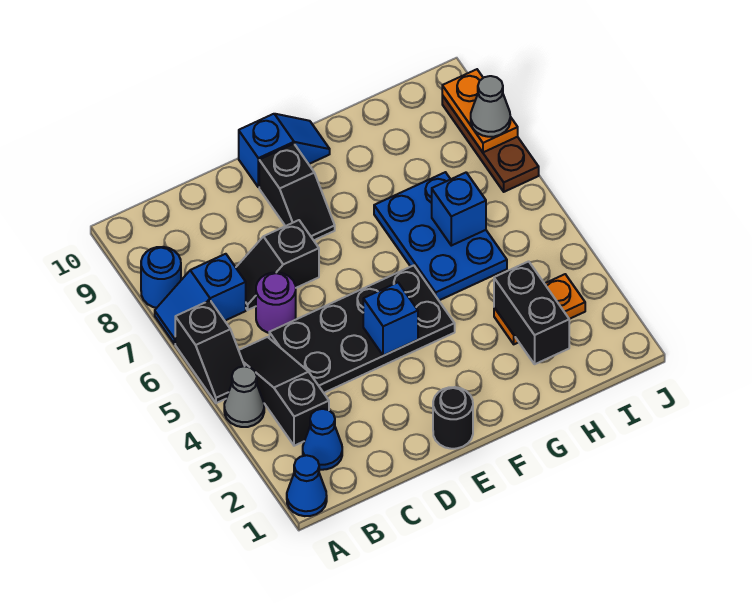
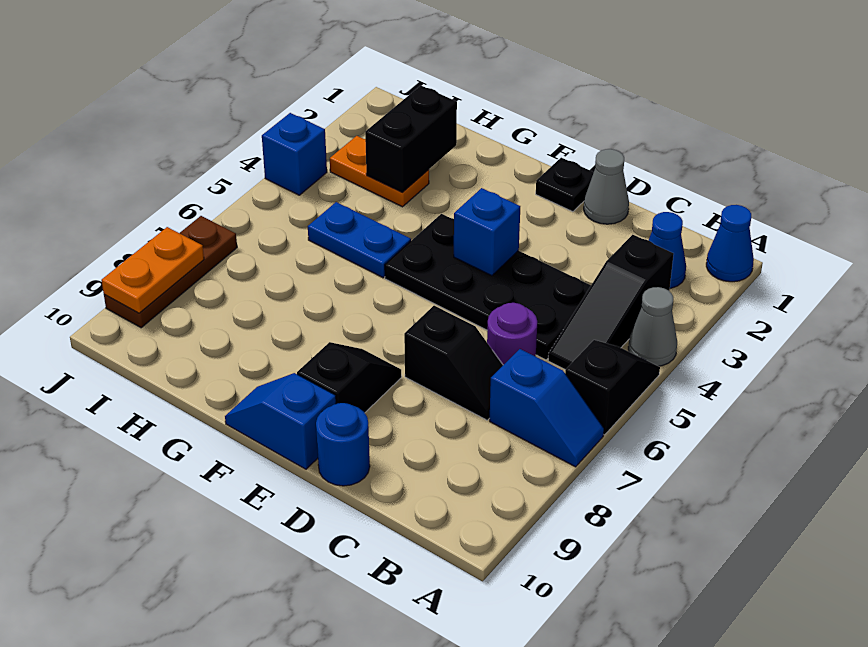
blue 1x1 round brick [141,247,181,308] -> blue 1x1 round brick moved to [316,403,370,486]
black 1x1 round brick [433,387,473,449] -> black 1x1 plate [536,158,594,212]
blue 2x3 plate [374,172,507,300] -> blue 1x2 plate [308,202,411,278]
blue 1x1 brick [432,173,486,246] -> blue 1x1 brick moved to [262,113,327,195]
grey 1x1 cone [471,76,510,137] -> grey 1x1 cone moved to [584,149,629,224]

